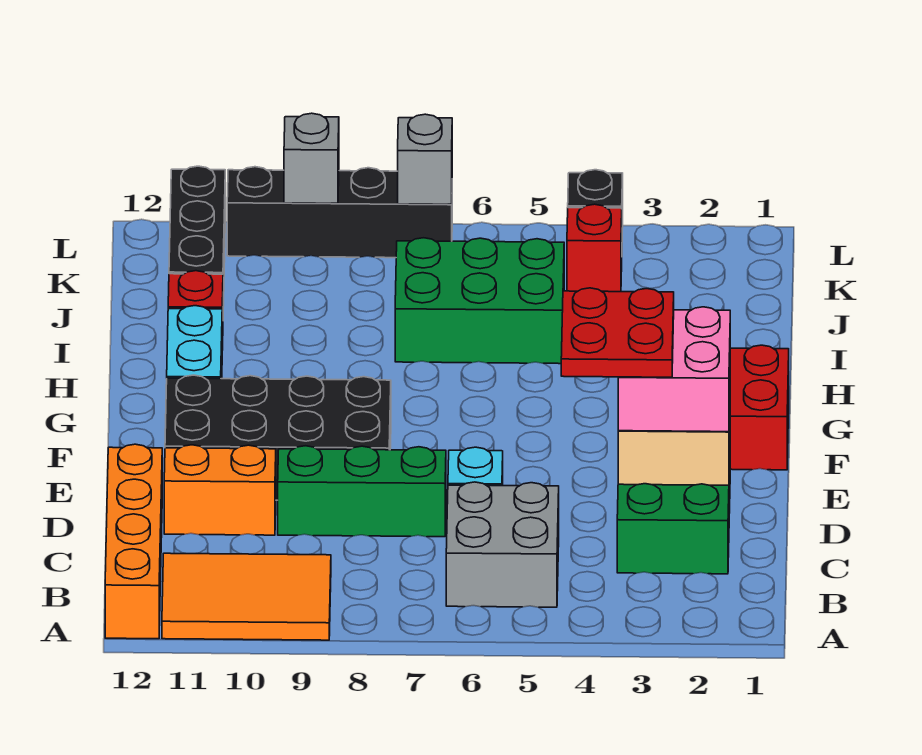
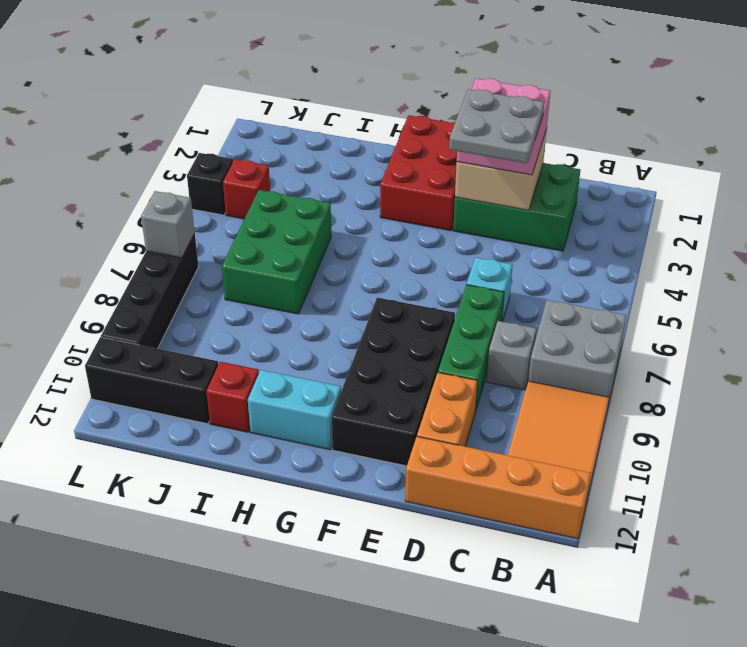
grey 2x2 brick [446,482,559,607] -> grey 2x2 brick moved to [528,300,626,404]
red 2x2 plate [561,288,674,377] -> grey 2x2 plate [449,89,544,163]
grey 1x1 brick [284,113,339,203] -> grey 1x1 brick moved to [487,321,537,390]

